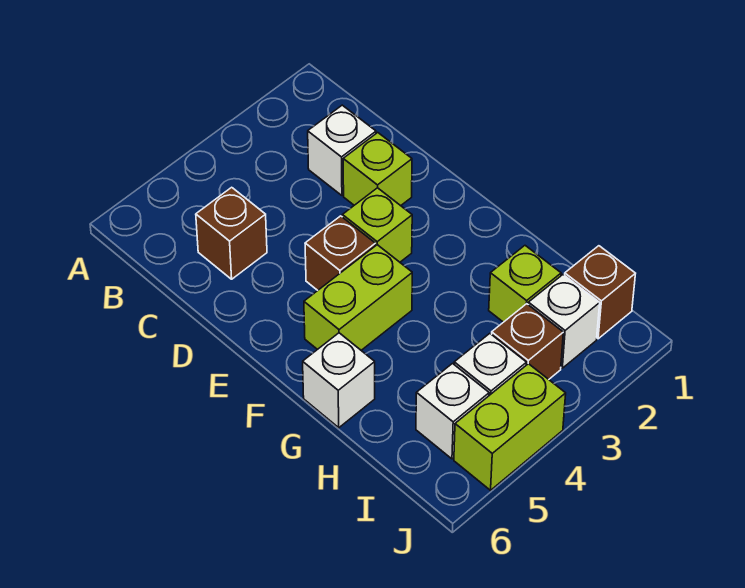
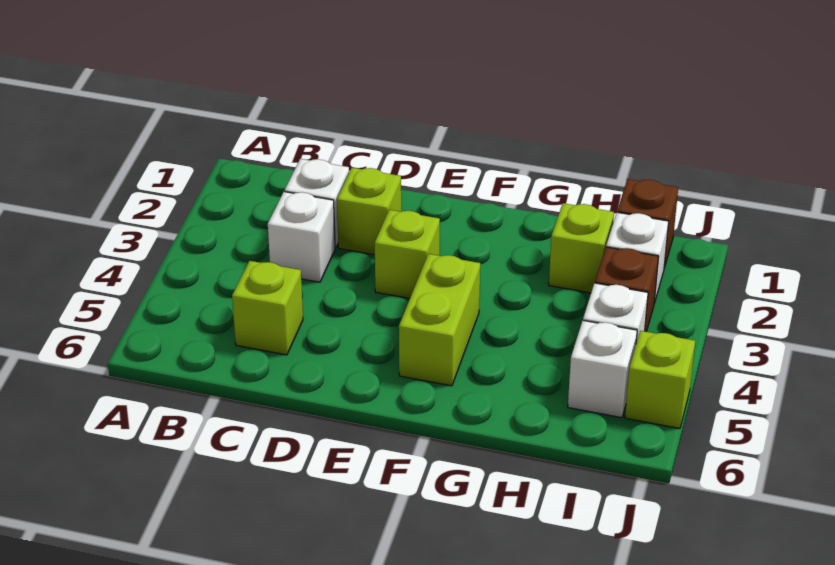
brown 1x1 brick [196,187,267,279] -> lime 1x1 brick [232,261,303,355]
brown 1x1 brick [305,216,375,290] -> none
white 1x1 brick [303,333,375,428] -> white 1x1 brick moved to [268,192,335,282]
lime 1x2 brick [454,364,566,490] -> lime 1x1 brick [625,331,695,428]

